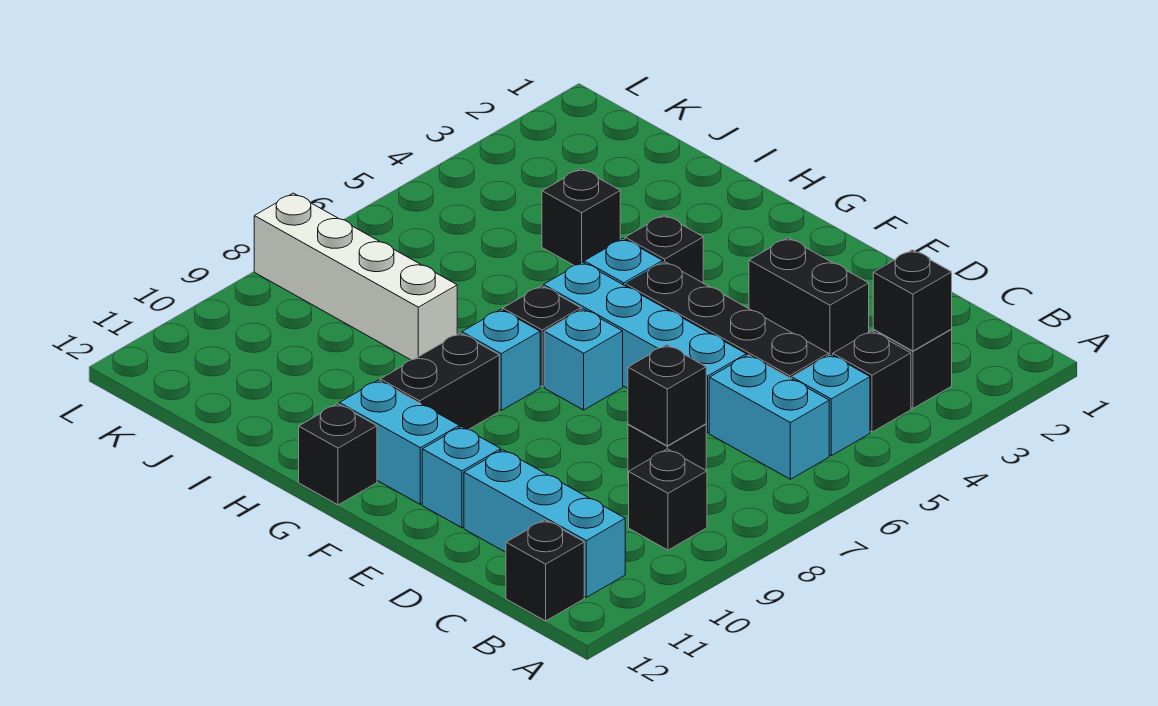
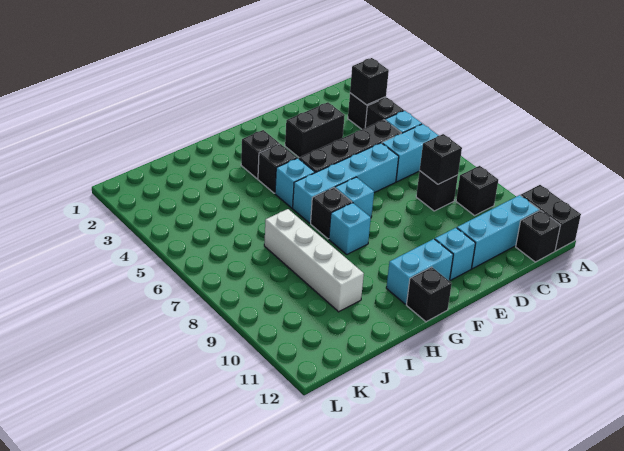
black 1x2 brick [380,333,499,430] -> black 1x2 brick moved to [521,185,581,251]
black 1x1 brick [542,169,620,265] -> black 1x1 brick moved to [241,130,279,179]
white 1x4 brick [254,193,457,360] -> white 1x4 brick turned to [264,209,364,312]

